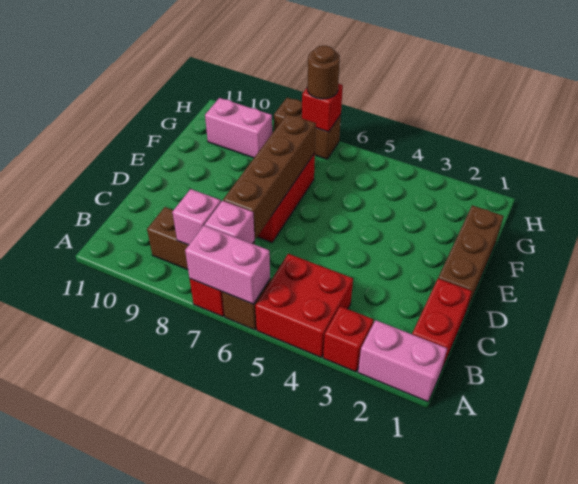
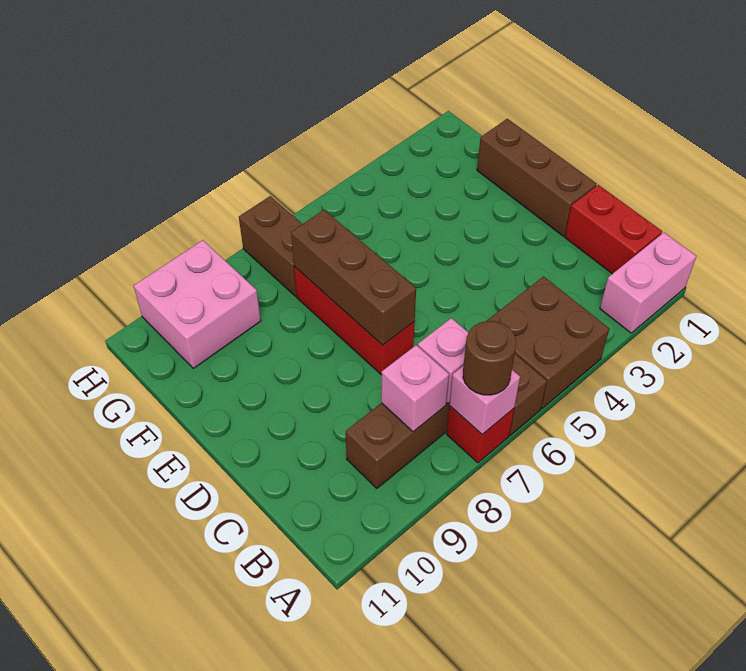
red 1x1 brick [323,306,374,372] -> none
red 2x2 brick [255,254,353,357] -> brown 2x2 brick [487,276,609,408]
pink 1x2 brick [185,225,270,304] -> pink 1x1 brick [449,366,520,434]
brown 1x4 brick [223,114,316,239] -> brown 1x3 brick [291,210,416,345]
pink 1x2 brick [205,98,272,158] -> pink 2x2 brick [134,240,261,368]
brown 1x2 brick [274,98,341,159] -> brown 1x2 brick turned to [239,196,302,296]
red 1x1 brick [302,84,343,132] -> none
brown 1x1 round brick [307,46,340,99] -> brown 1x1 round brick moved to [463,321,516,395]

